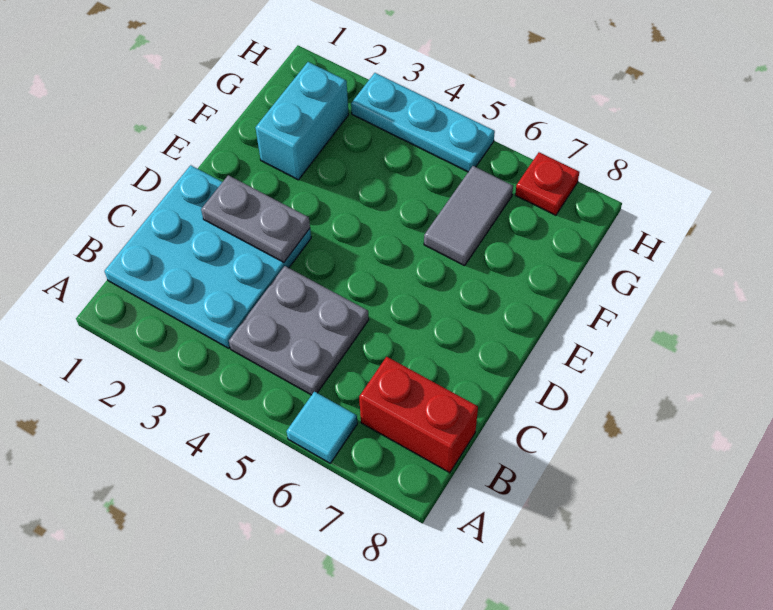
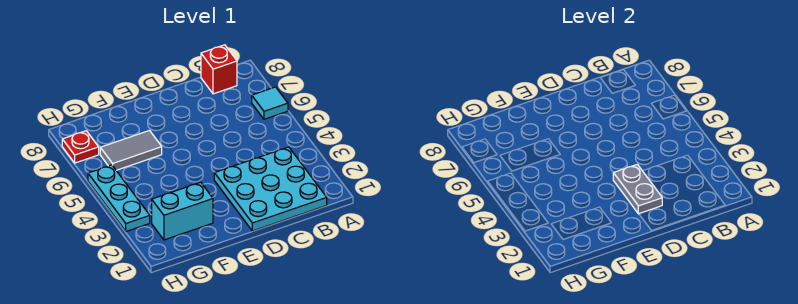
grey 2x2 plate [229,266,369,395] -> none
red 1x2 brick [359,357,478,473] -> red 1x1 brick [201,45,237,94]

